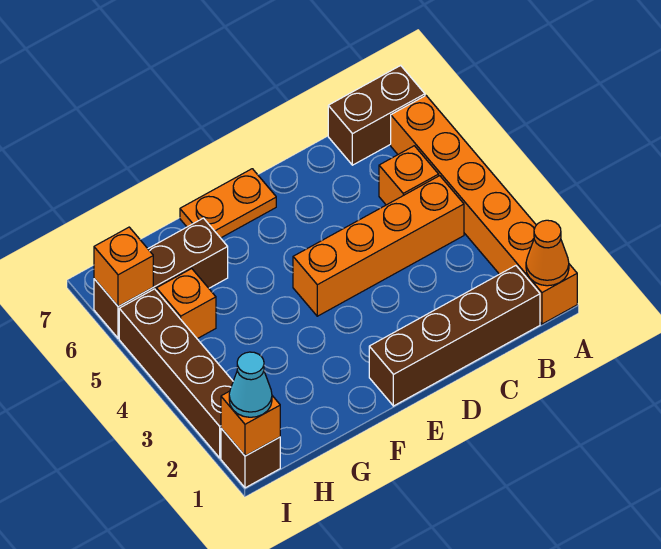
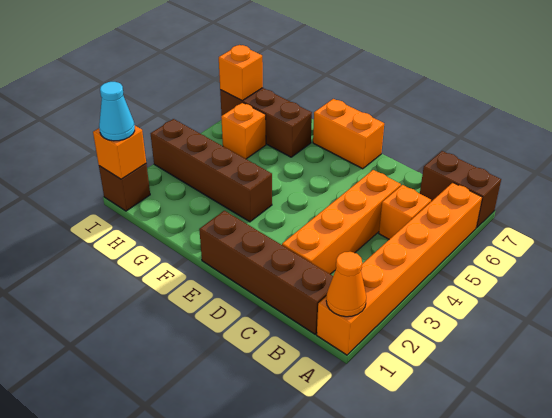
orange 1x4 brick [293,176,464,316] -> orange 1x4 brick turned to [282,170,401,274]
orange 1x2 plate [180,169,276,238] -> orange 1x2 brick [313,99,384,169]
brown 1x4 brick [119,289,233,458] -> brown 1x4 brick turned to [151,119,272,222]

